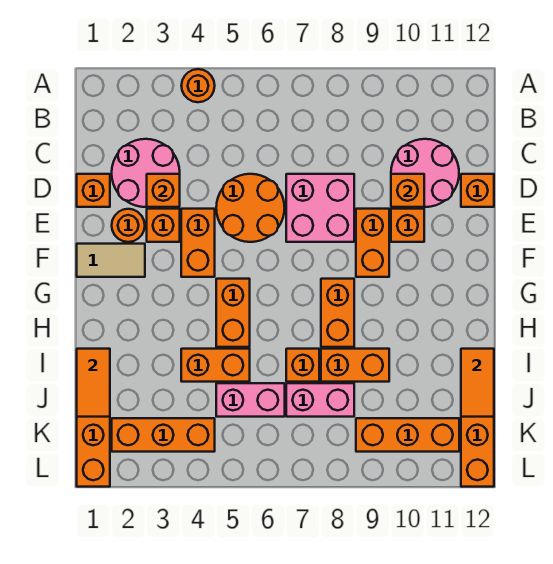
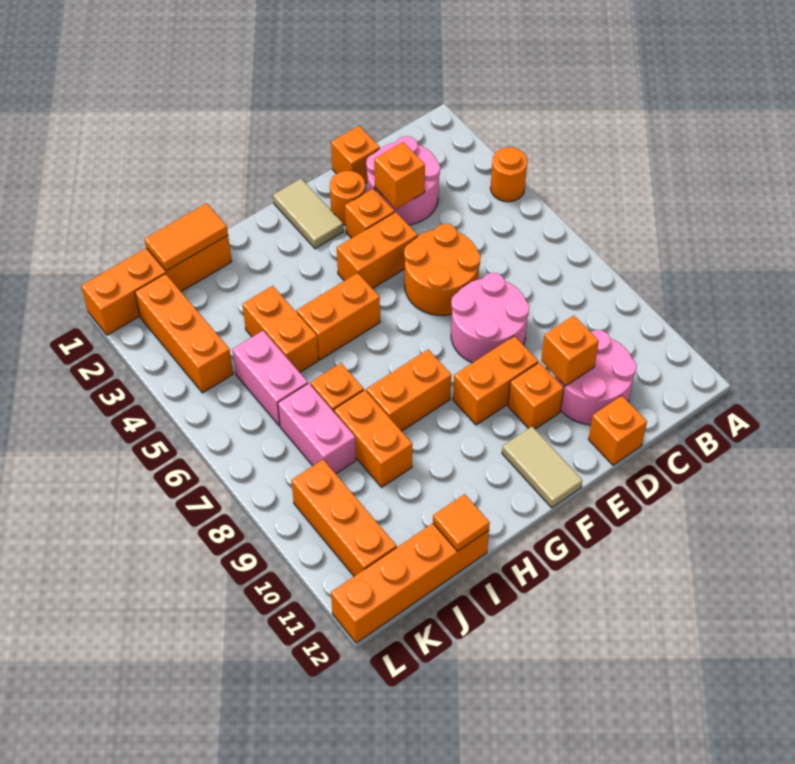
pink 2x2 brick [286,174,354,242] -> pink 2x2 round brick [451,273,529,363]
none -> tan 1x2 tile [502,426,582,508]
orange 1x2 tile [461,349,494,417] -> orange 1x1 tile [433,494,490,551]

